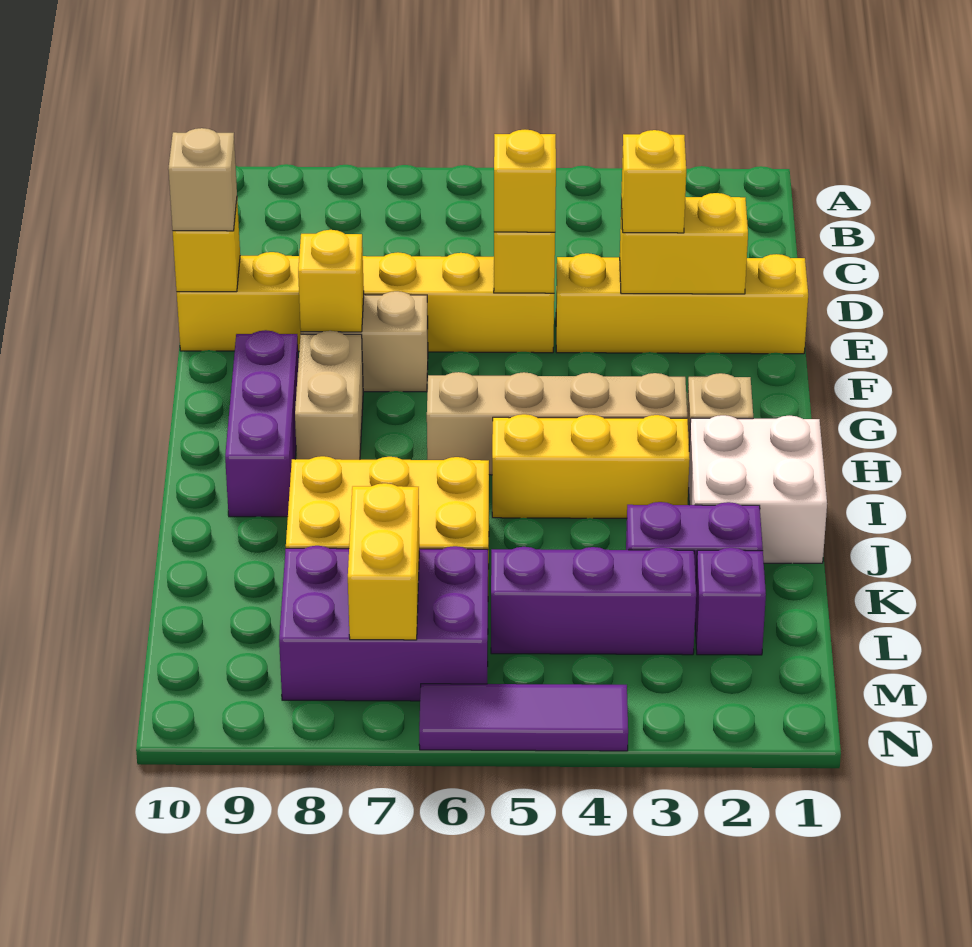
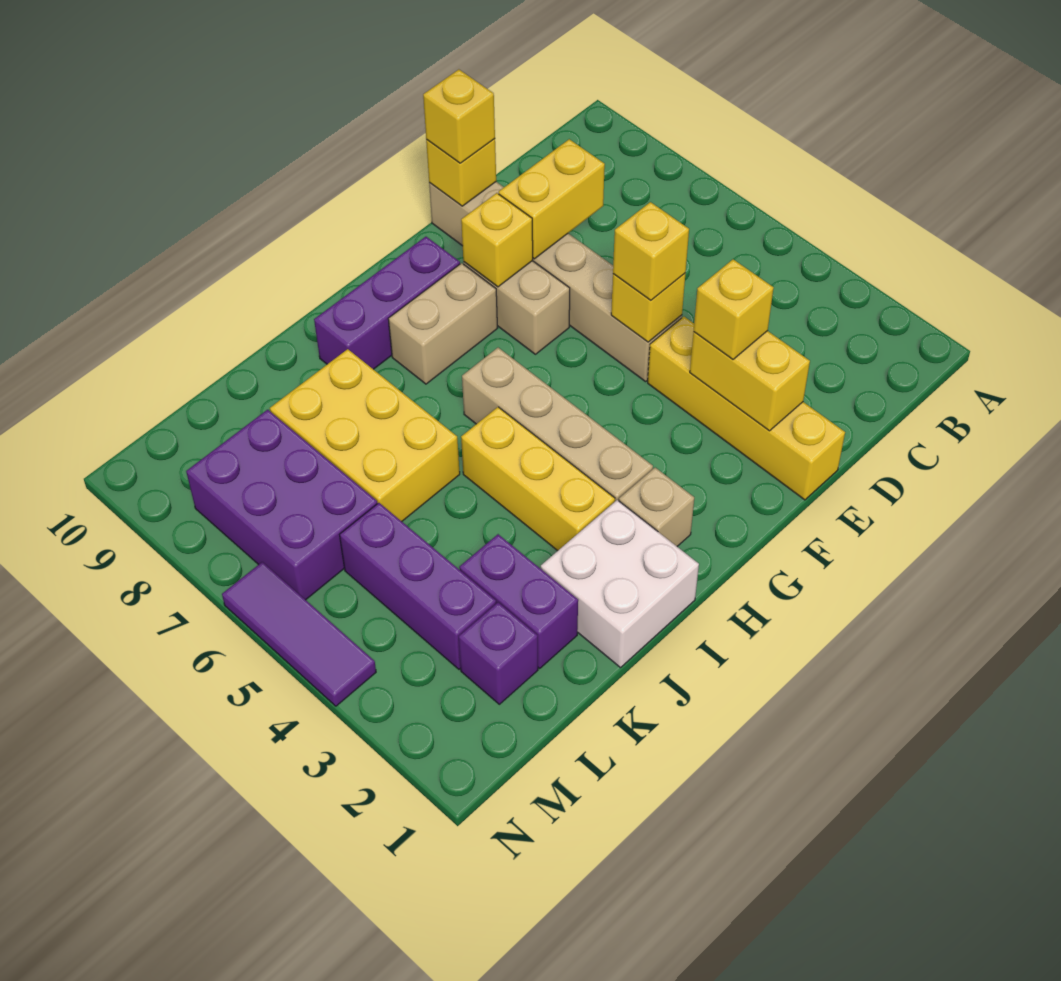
yellow 1x6 brick [177,252,554,353] -> tan 1x6 brick [429,182,682,382]
tan 1x1 brick [168,128,237,231] -> yellow 1x1 brick [423,69,495,163]
yellow 1x2 brick [348,483,419,640] -> yellow 1x2 brick moved to [499,139,605,259]

